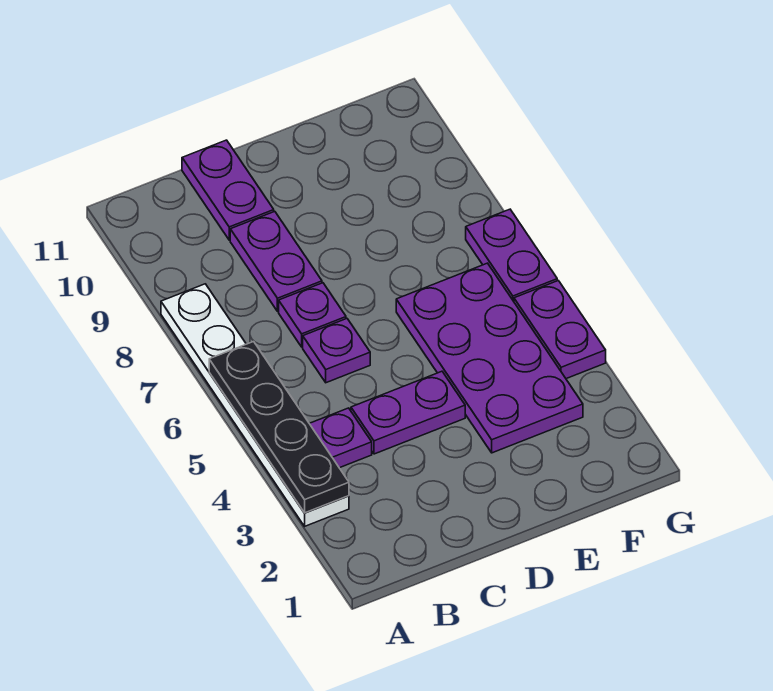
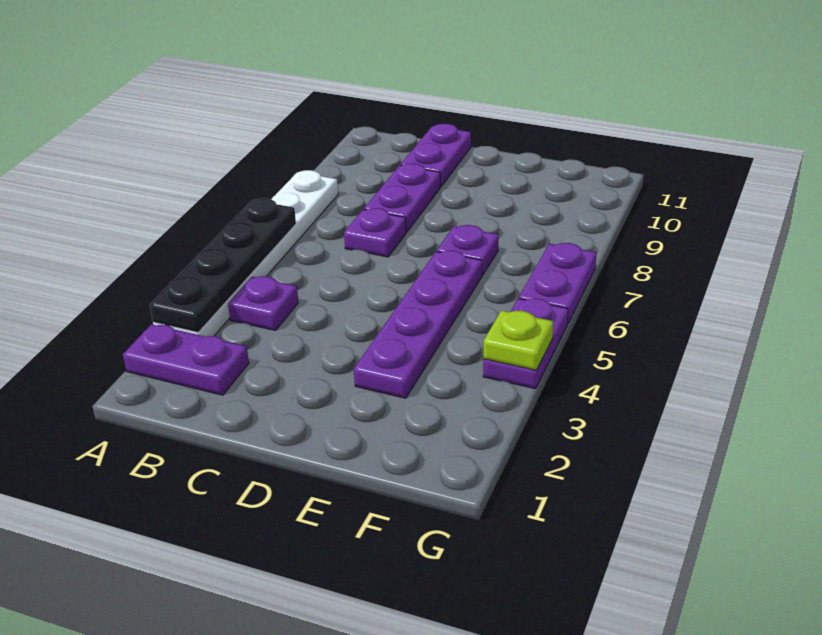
purple 1x2 plate [351,371,465,454] -> purple 1x2 plate moved to [123,324,249,395]
purple 1x1 plate [303,319,370,383] -> purple 1x1 plate moved to [437,225,499,275]
purple 2x4 plate [396,263,583,453] -> purple 1x4 plate [354,251,482,398]
none -> lime 1x1 plate [483,310,553,370]

